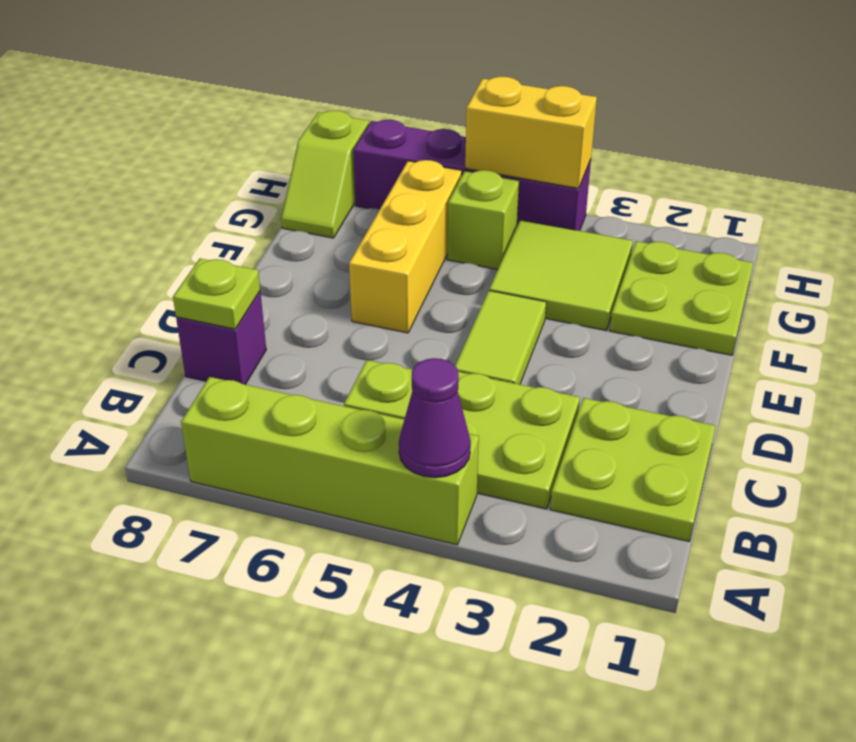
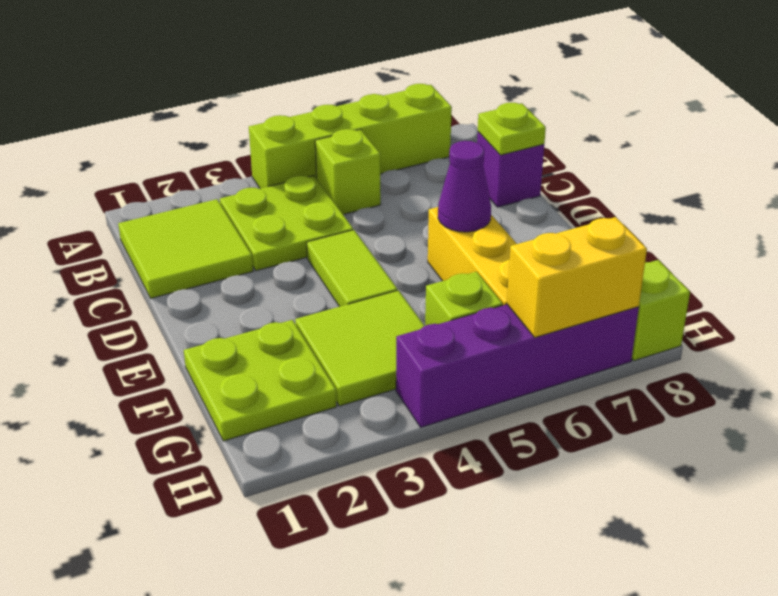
purple 1x1 cone [399,358,471,478] -> purple 1x1 cone moved to [438,141,491,232]
lime 2x2 plate [550,398,716,542] -> lime 2x2 tile [118,199,253,298]
yellow 1x2 brick [465,77,597,188] -> yellow 1x2 brick moved to [507,217,647,337]

